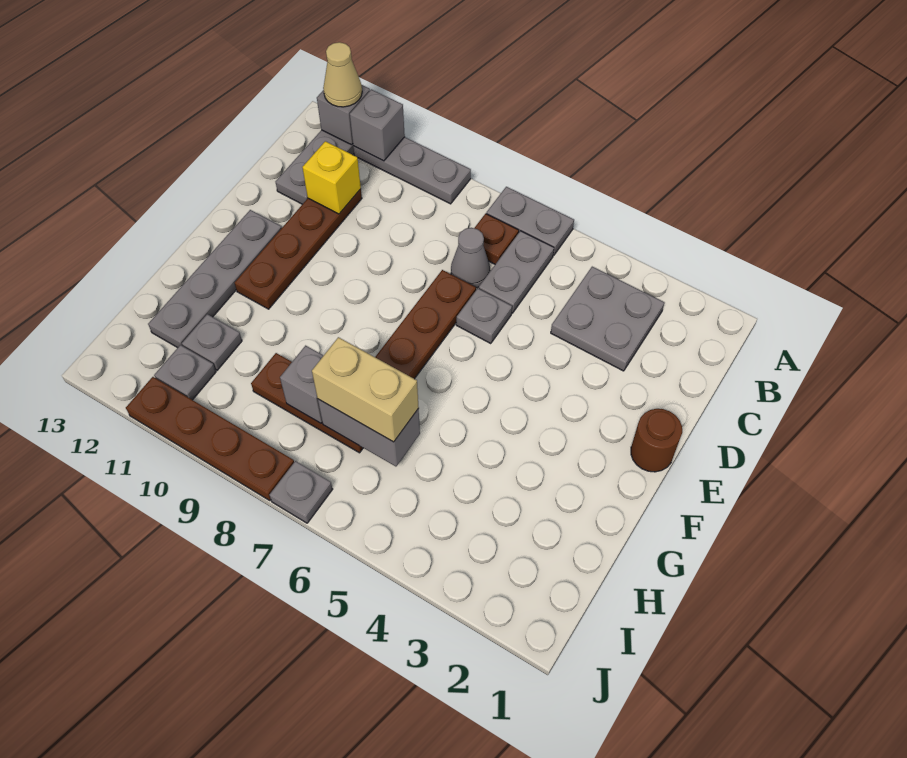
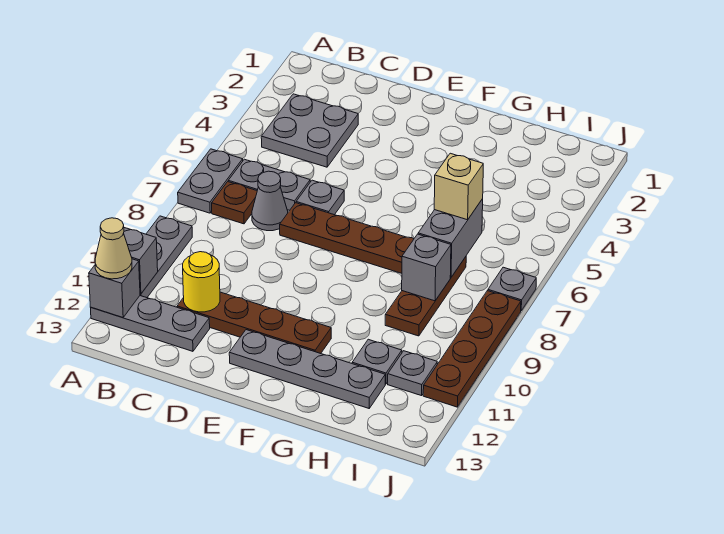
yellow 1x1 brick [302,141,361,214] -> yellow 1x1 round brick [183,252,220,312]
brown 1x1 round brick [631,409,682,472] -> none
tan 1x2 brick [312,337,419,442] -> tan 1x1 brick [434,153,483,220]

